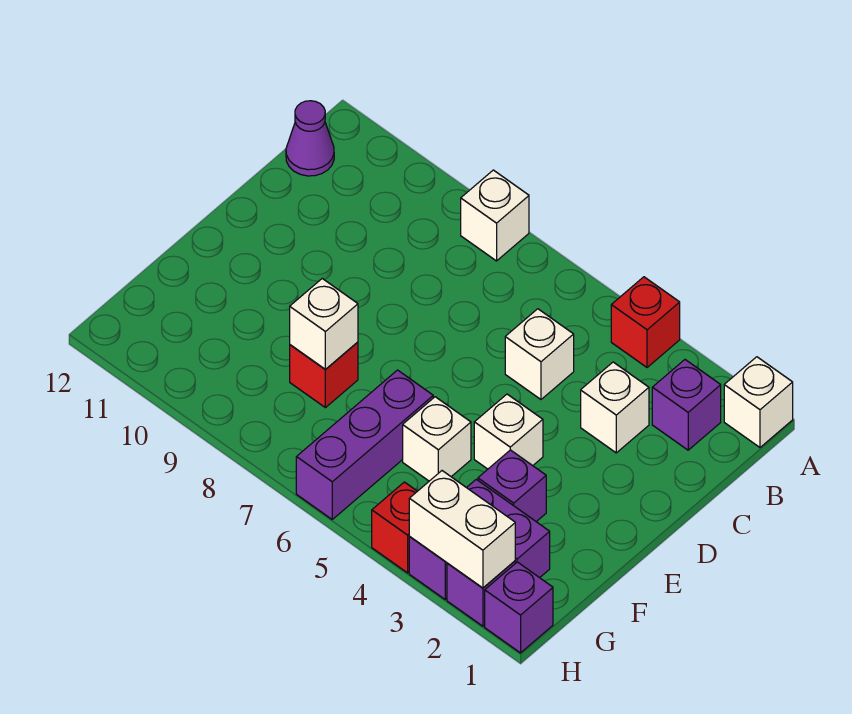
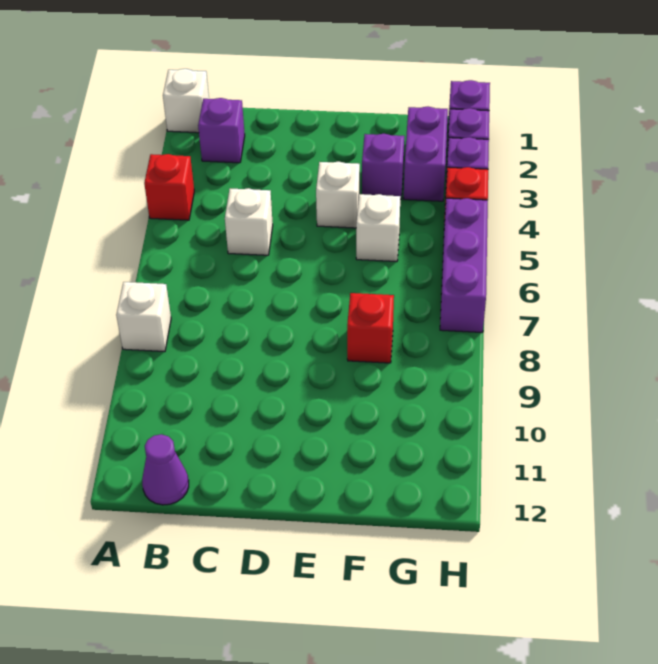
white 1x1 brick [581,362,649,453] -> none
purple 1x3 brick [296,370,433,519] -> purple 1x3 brick turned to [440,198,488,332]
white 1x1 brick [290,279,358,370] -> none
white 1x2 brick [409,471,515,588] -> none

